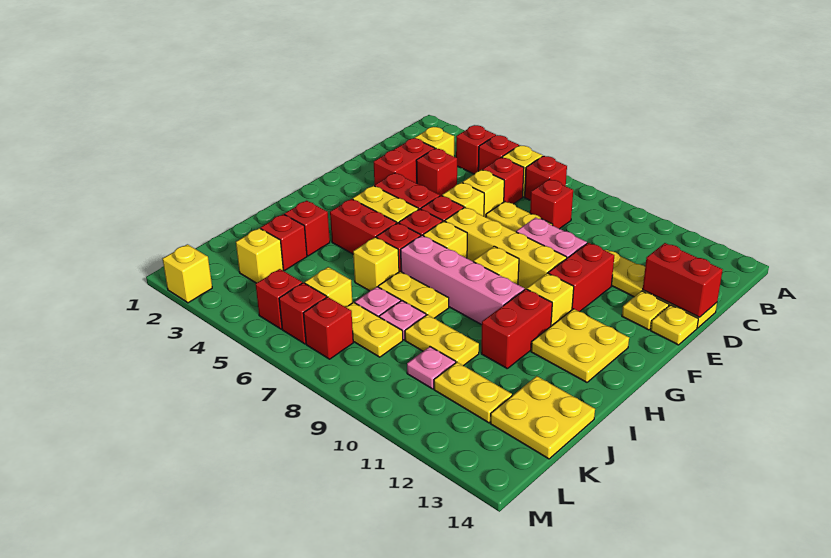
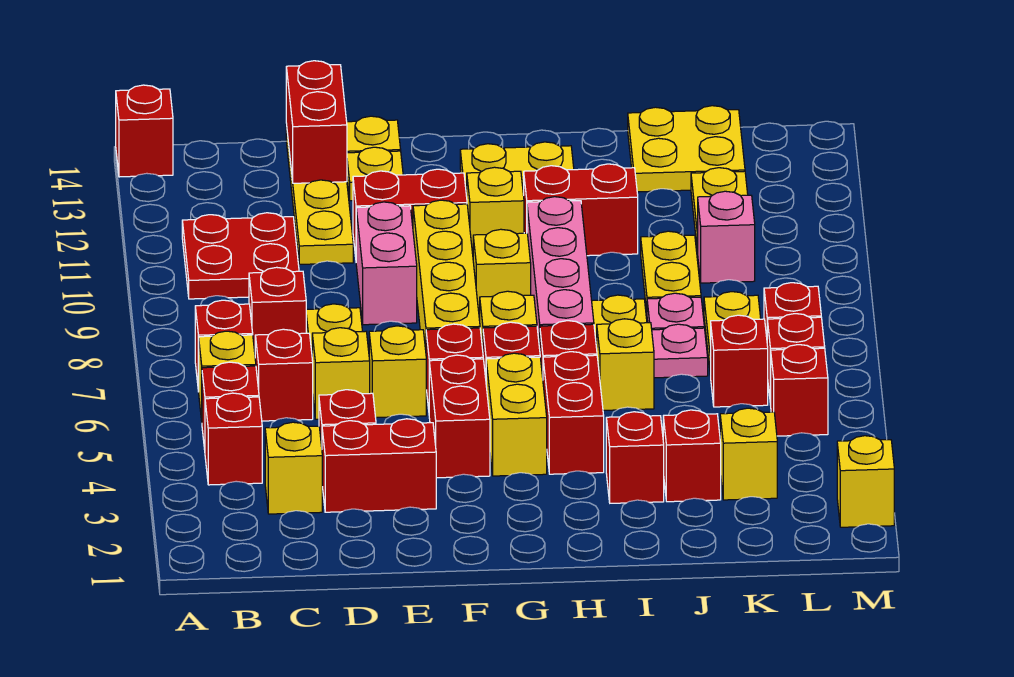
none -> red 1x1 brick [116,85,173,177]
none -> red 2x2 plate [182,213,299,299]
yellow 1x1 brick [305,267,352,307] -> red 1x1 brick [710,315,768,407]
pink 1x1 plate [407,347,456,389] -> pink 1x1 brick [697,191,755,283]

